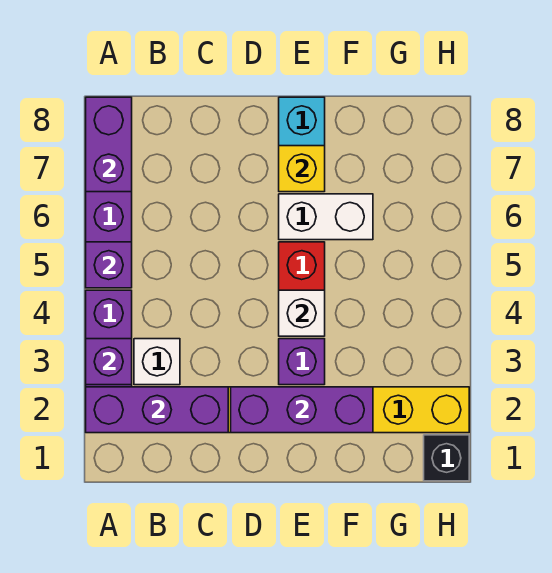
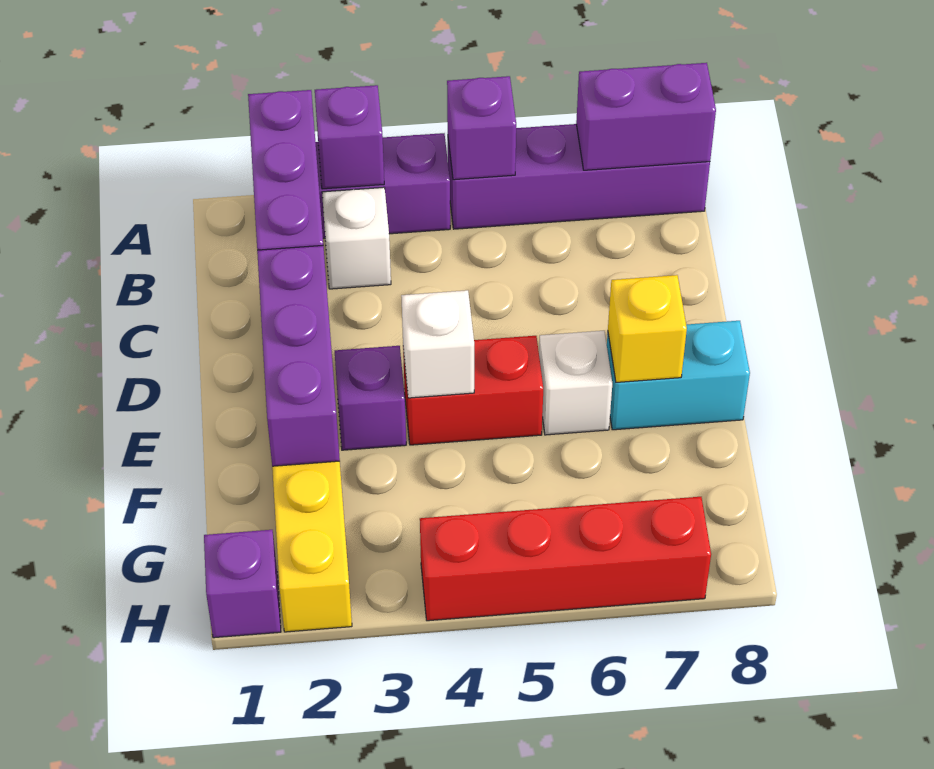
white 1x2 brick [279,194,373,240] -> white 1x1 brick [539,331,612,435]
black 1x1 brick [424,435,469,481] -> purple 1x1 brick [204,530,281,638]
none -> red 1x4 brick [420,497,711,621]

